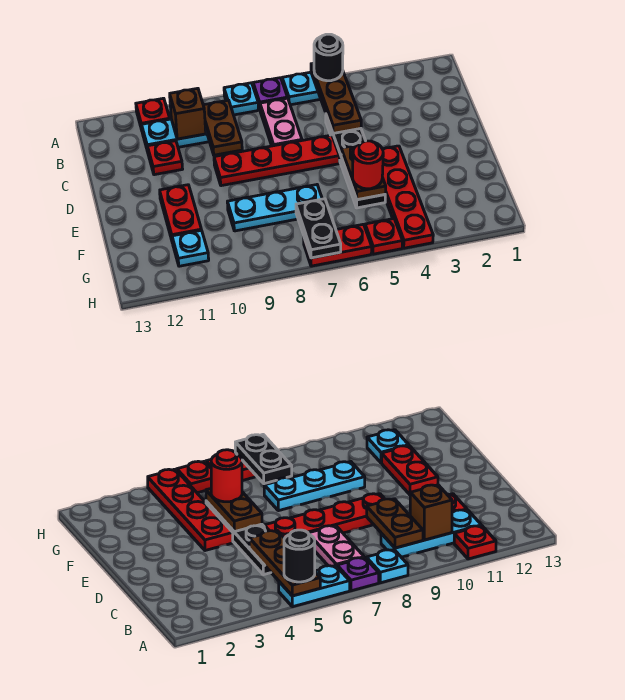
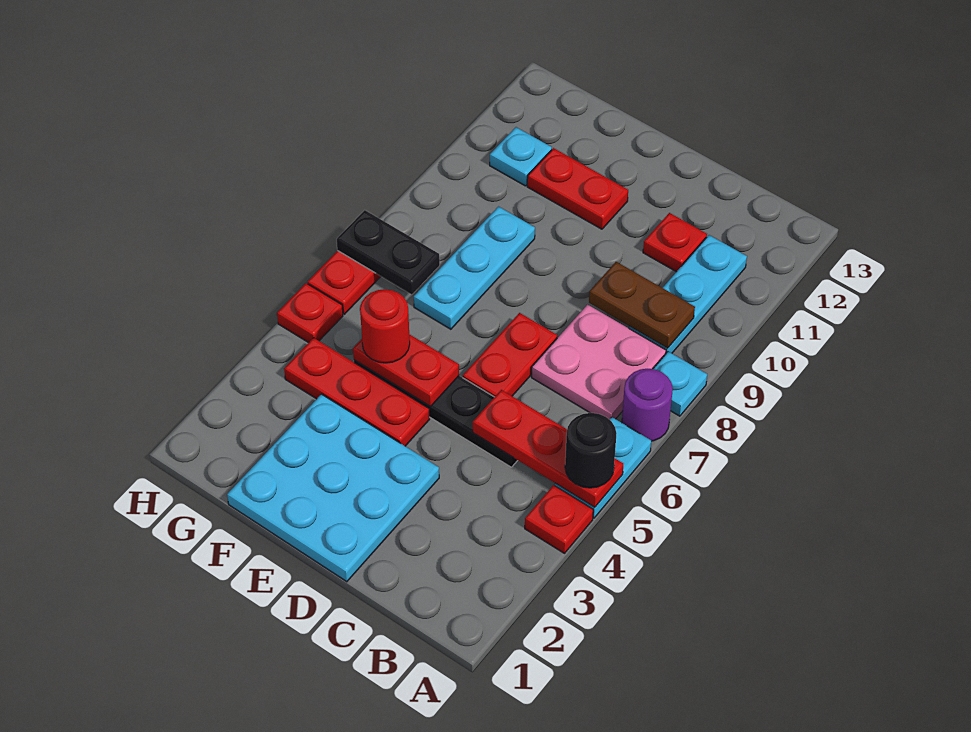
brown 1x3 plate [311,63,361,133] -> red 1x3 plate [473,390,623,507]
purple 1x1 plate [253,78,288,109] -> purple 1x1 round brick [622,369,673,441]
red 1x1 plate [136,98,170,129] -> red 1x1 plate moved to [525,485,593,553]
pink 1x2 plate [260,98,302,146] -> pink 2x2 plate [532,305,666,420]
brown 1x1 brick [170,88,206,139] -> none
none -> cyan 3x3 plate [227,394,439,582]
red 1x4 plate [214,135,339,186] -> red 1x2 plate [463,313,557,397]
red 1x4 plate [382,146,433,248] -> red 1x3 plate [284,338,430,446]
brown 1x2 plate [341,145,386,200] -> red 1x2 plate [353,334,459,406]

